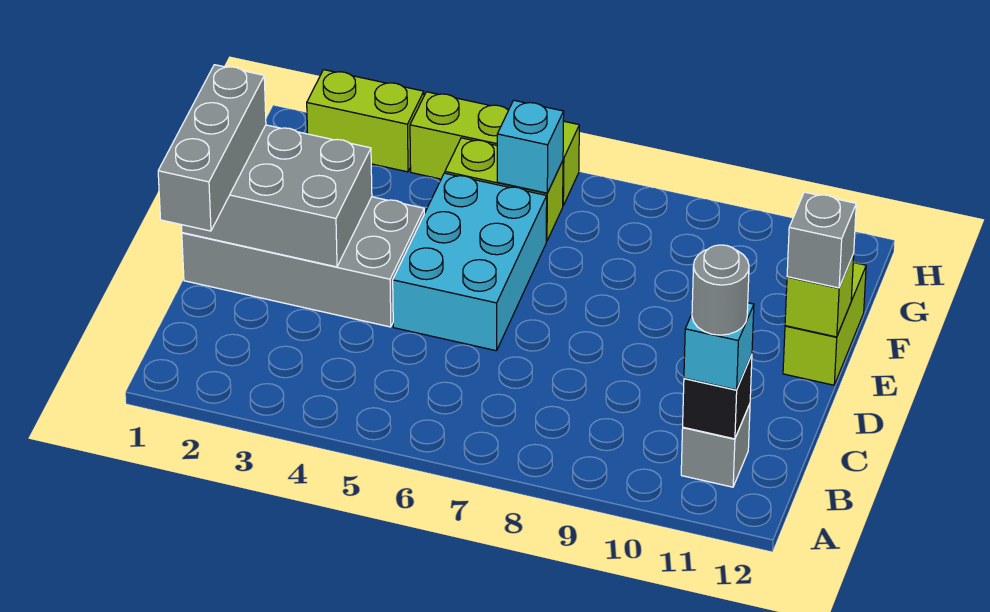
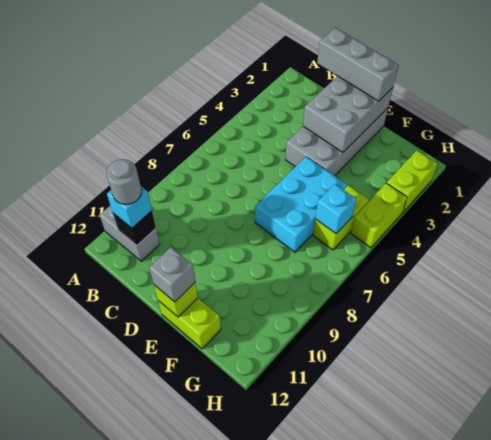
grey 1x1 brick [681,404,750,487] -> grey 1x2 brick [100,206,160,261]
cyan 2x3 brick [393,173,547,351] -> cyan 2x3 brick turned to [255,157,347,252]
lime 1x3 brick [410,92,579,205] -> lime 1x2 brick [351,183,407,248]

